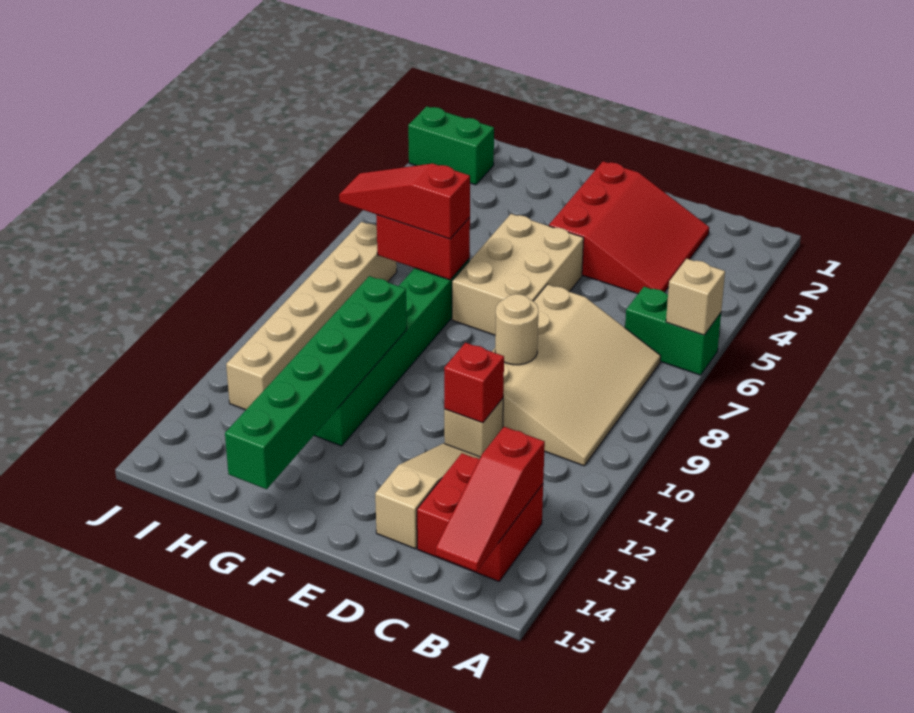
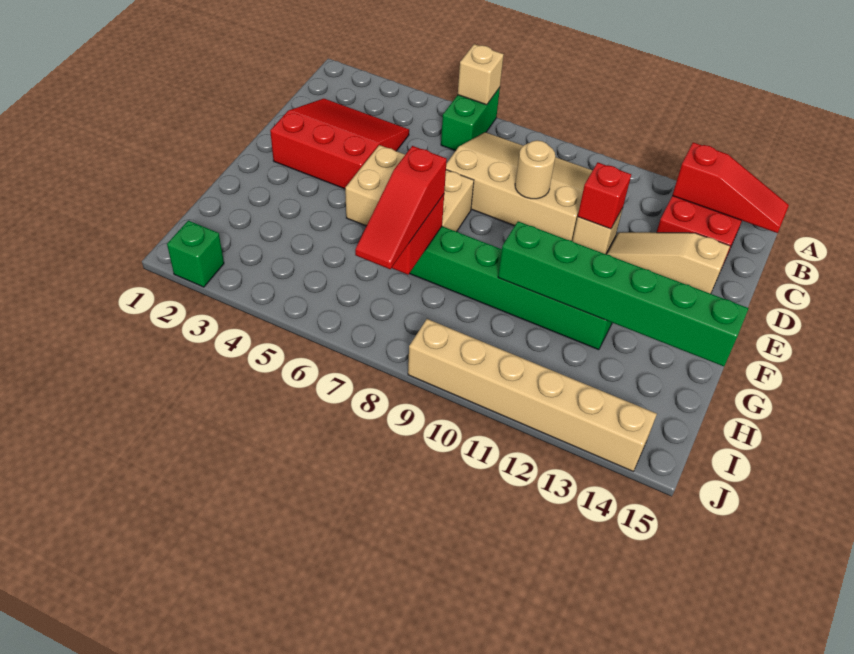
green 1x2 brick [408,106,494,185] -> green 1x1 brick [167,221,224,287]
tan 1x6 brick [226,222,397,410] -> tan 1x6 brick moved to [408,319,657,471]

